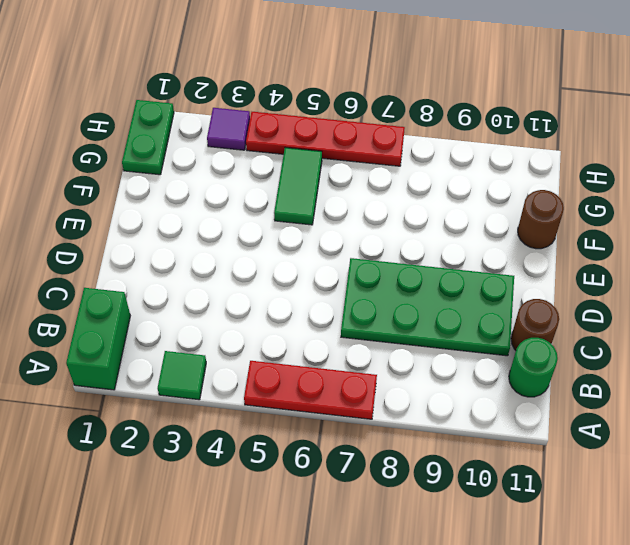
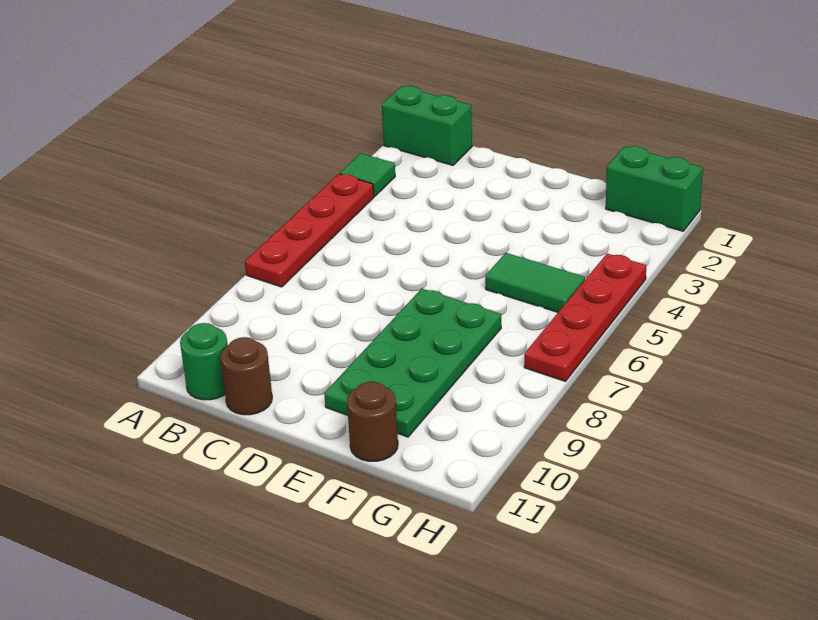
red 1x3 plate [244,361,377,419] -> red 1x4 plate [245,174,374,287]
green 2x4 plate [341,258,514,356] -> green 2x4 plate moved to [324,289,501,437]
green 1x2 plate [122,100,174,175] -> green 1x2 brick [606,146,703,231]
purple 1x1 tile [207,108,250,150] -> none

